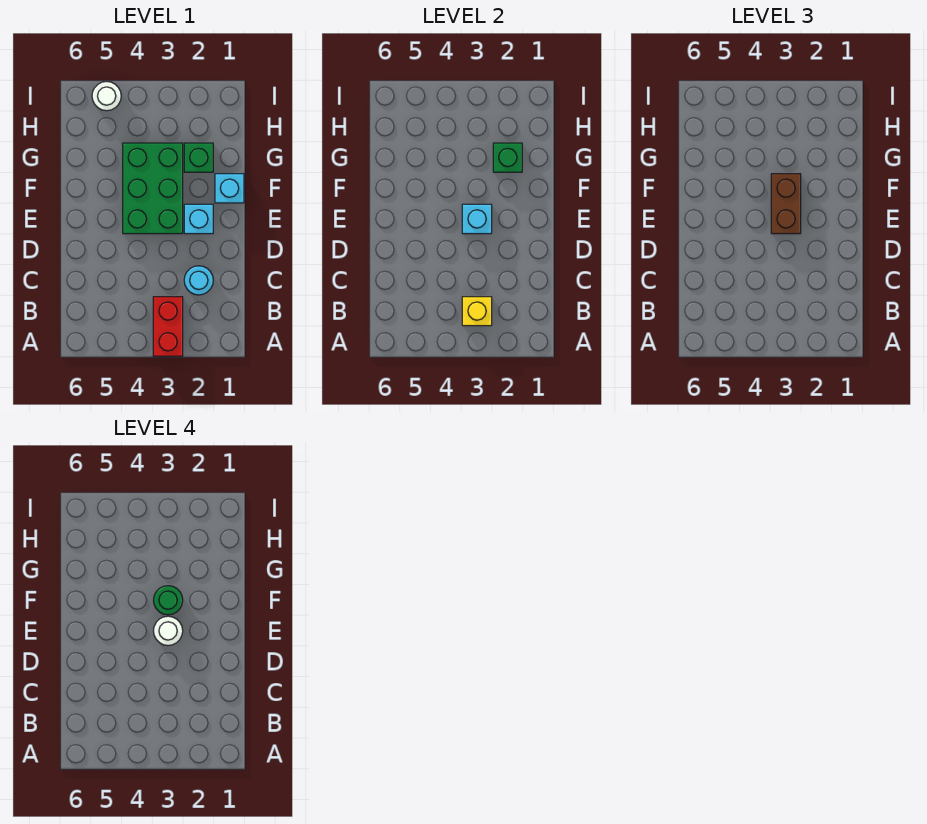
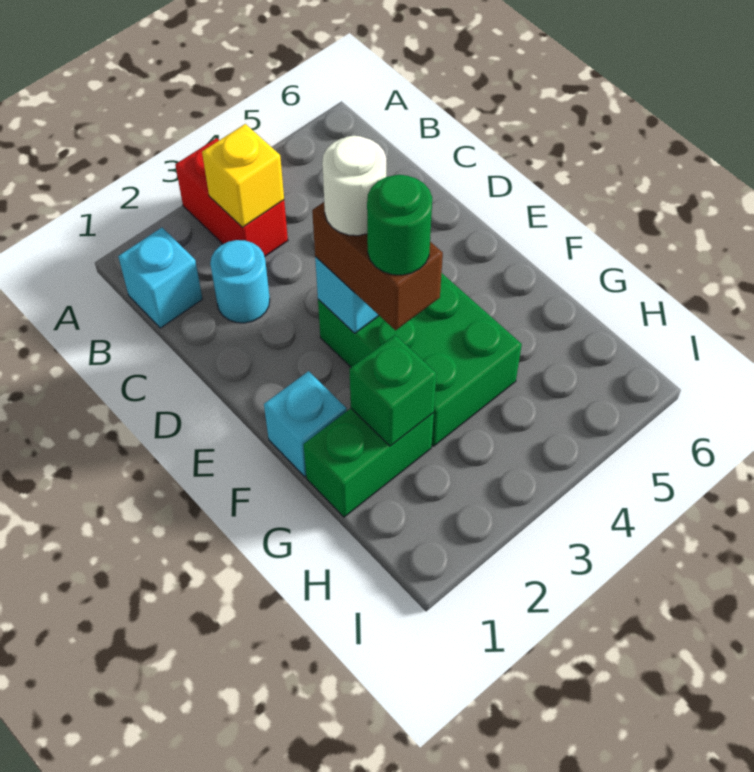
cyan 1x1 brick [184,204,213,234] -> cyan 1x1 brick moved to [118,228,202,328]
green 1x1 brick [184,143,213,172] -> green 1x2 brick [303,409,434,517]
white 1x1 round brick [92,82,121,111] -> none

